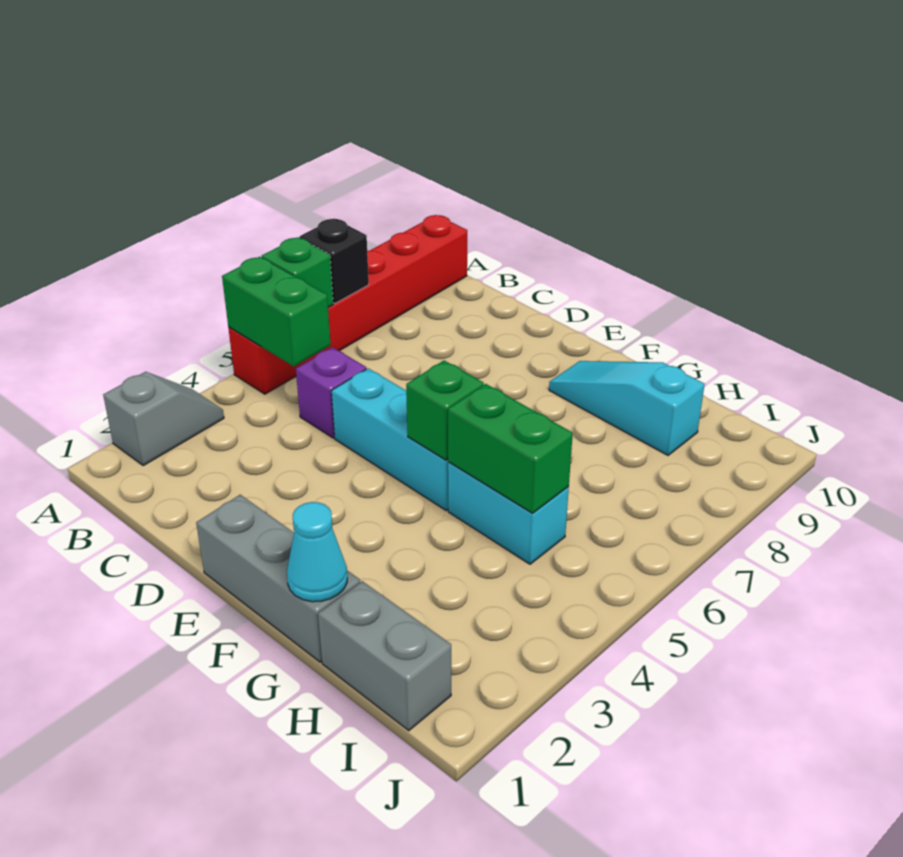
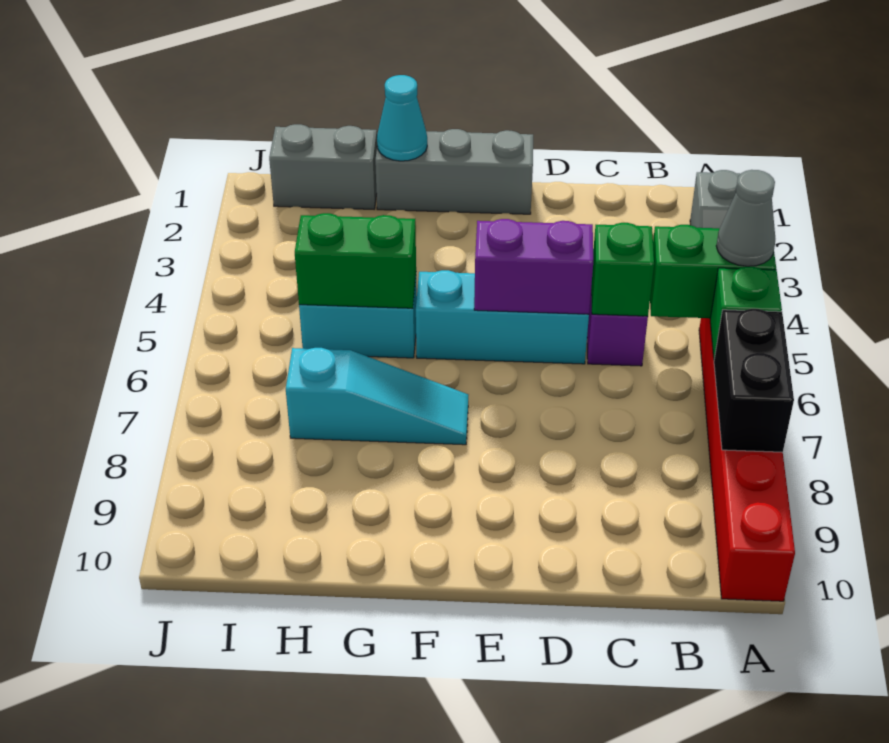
none -> grey 1x1 cone [716,170,775,266]
black 1x1 brick [300,219,369,303] -> black 1x2 brick [714,309,794,452]
none -> purple 1x2 brick [474,219,593,314]
green 1x1 brick [406,361,484,460] -> green 1x1 brick moved to [591,223,654,316]
cyan 1x3 slope [549,361,705,455] -> cyan 1x3 slope moved to [286,348,468,445]

